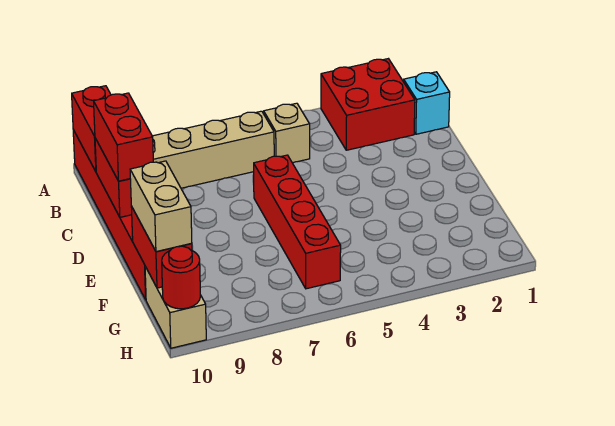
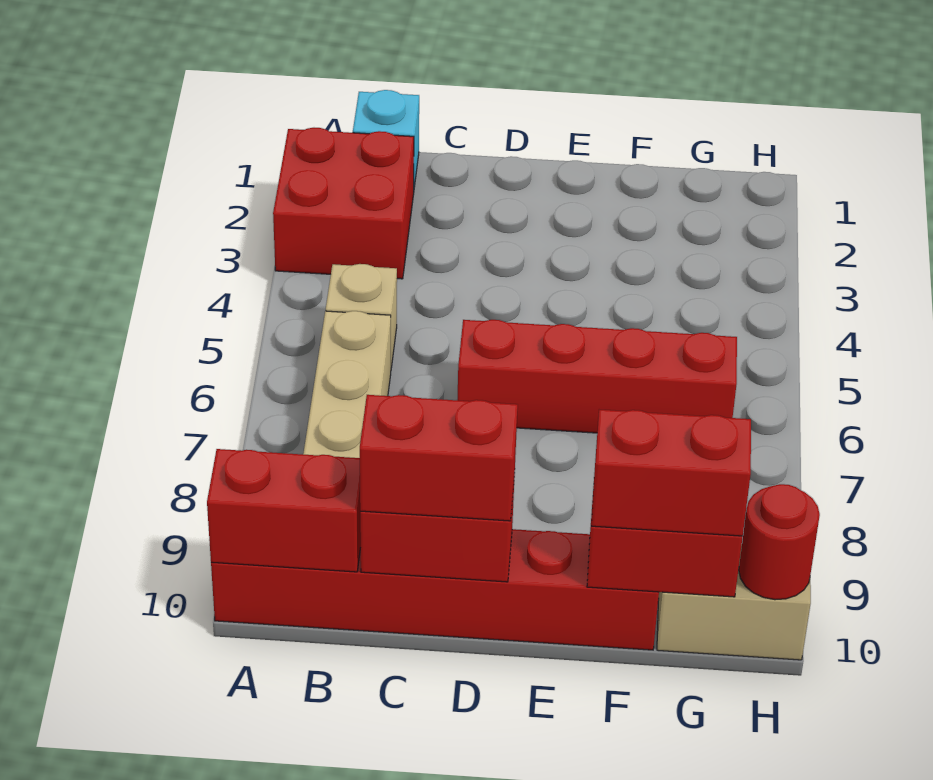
tan 1x2 brick [130,161,192,252] -> red 1x2 brick [592,410,751,536]

